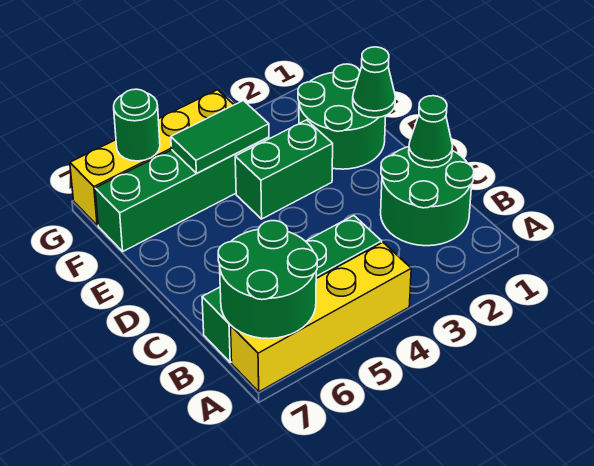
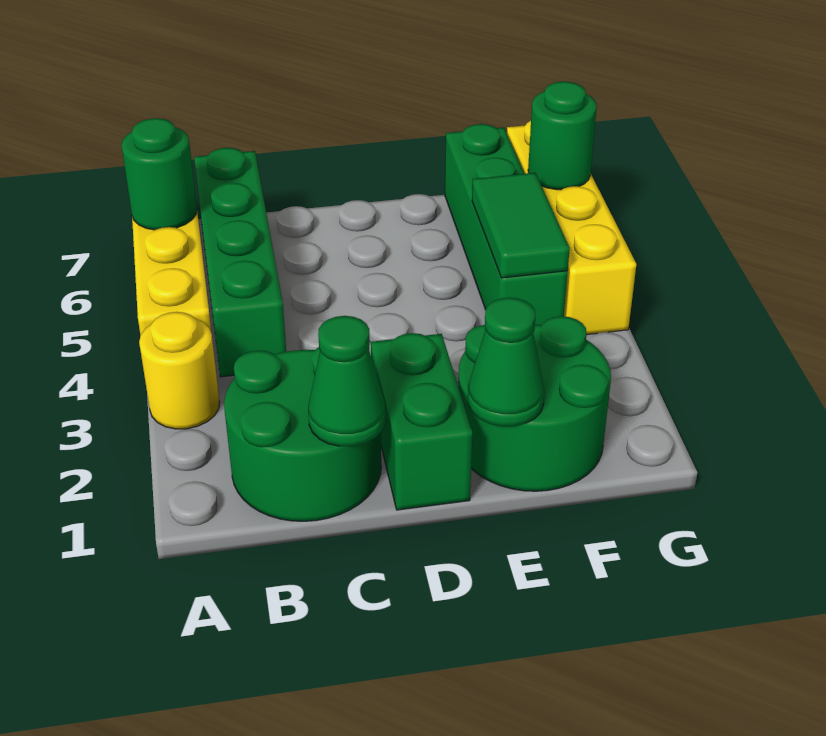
none -> yellow 1x1 round brick [139,312,220,429]
green 2x2 round brick [218,221,318,339] -> green 1x1 round brick [121,118,197,230]
green 1x2 brick [235,120,333,219] -> green 1x2 brick moved to [371,333,472,510]

